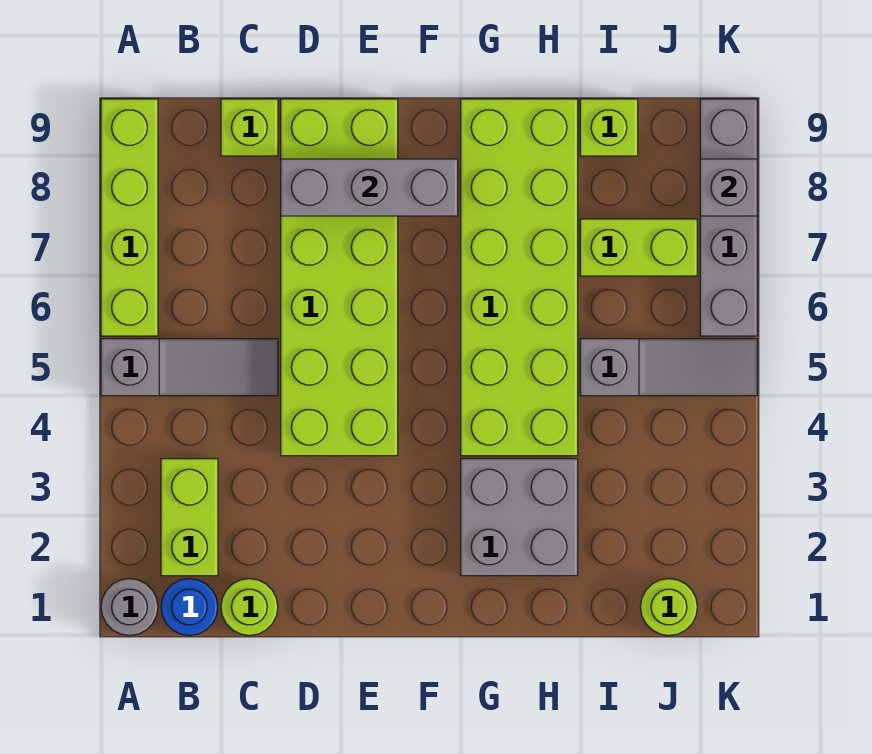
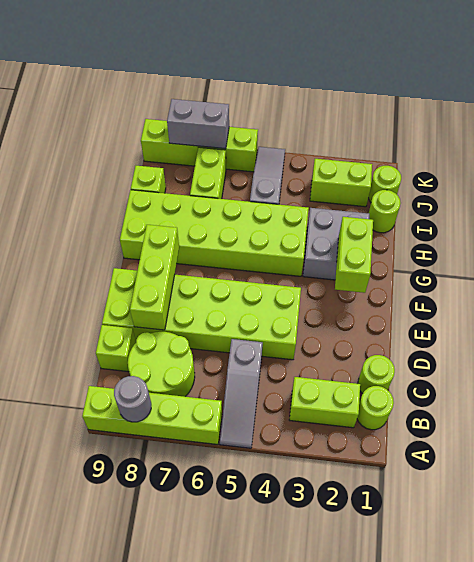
grey 1x1 round brick [101,579,158,636] -> grey 1x1 round brick moved to [114,376,151,422]
grey 1x3 slope [101,339,278,396] -> grey 1x3 slope turned to [220,339,263,448]
blue 1x1 round brick [161,579,218,636] -> lime 1x1 round brick [357,386,394,430]
none -> lime 2x2 round brick [128,332,195,397]
grey 1x3 brick [281,159,458,216] -> lime 1x3 brick [130,225,179,330]
none -> lime 1x2 brick [335,217,373,293]
none -> lime 1x1 round brick [369,190,401,233]
none -> lime 1x2 brick [310,159,372,207]
grey 1x4 brick [700,99,757,336] -> lime 1x4 brick [141,119,258,172]
grey 1x1 brick [700,159,757,216] -> grey 1x2 brick [167,99,229,149]

